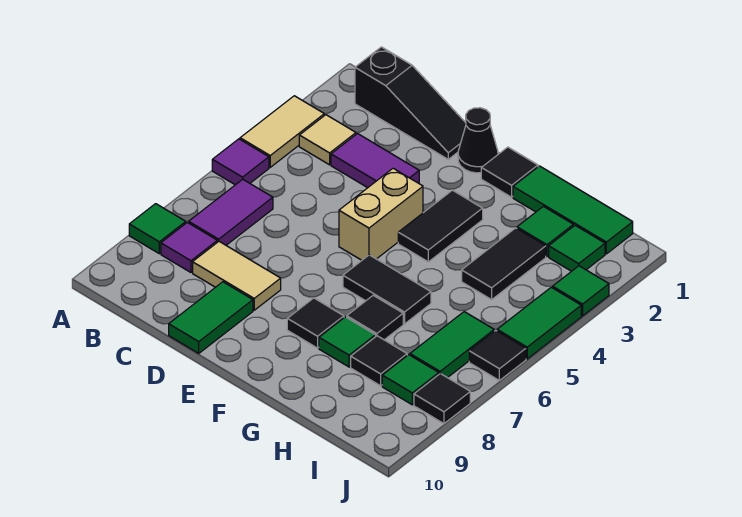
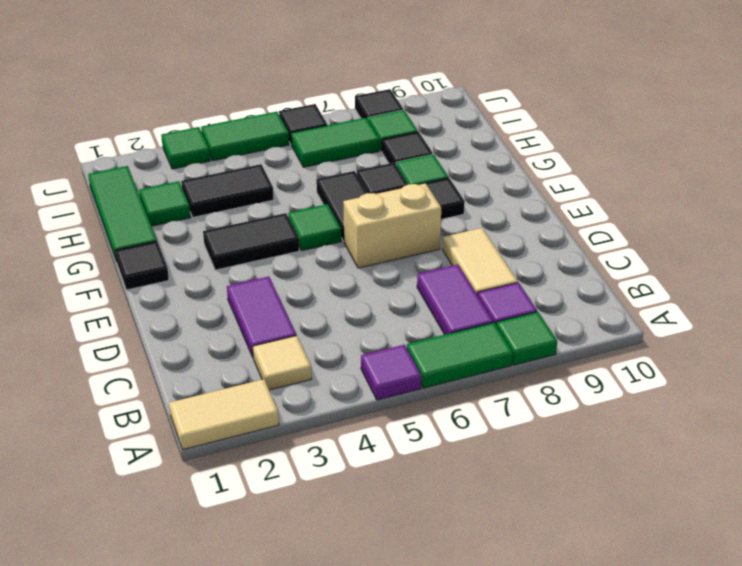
tan 1x2 tile [240,96,324,167] -> tan 1x2 tile moved to [169,379,279,450]
black 1x3 slope [355,47,466,159] -> none
purple 1x2 tile [189,179,273,245] -> purple 1x2 tile turned to [417,265,493,335]
green 1x2 tile [169,282,253,353] -> green 1x2 tile moved to [407,323,513,388]
black 1x1 cone [458,108,498,173] -> none
tan 1x2 brick [339,168,423,260] -> tan 1x2 brick moved to [343,183,441,268]
green 1x1 tile [549,226,605,271] -> green 1x1 tile moved to [288,204,341,251]

